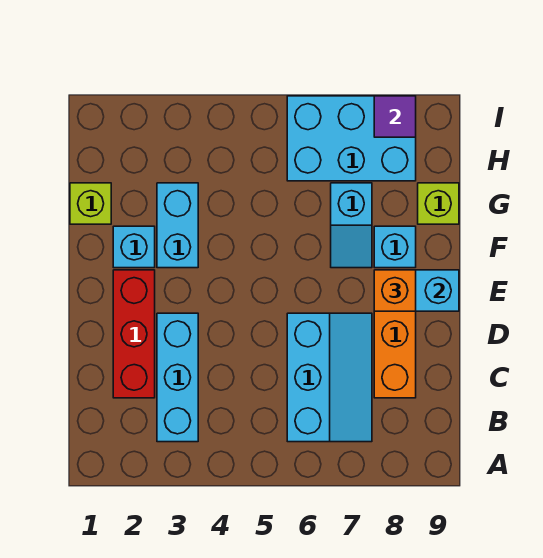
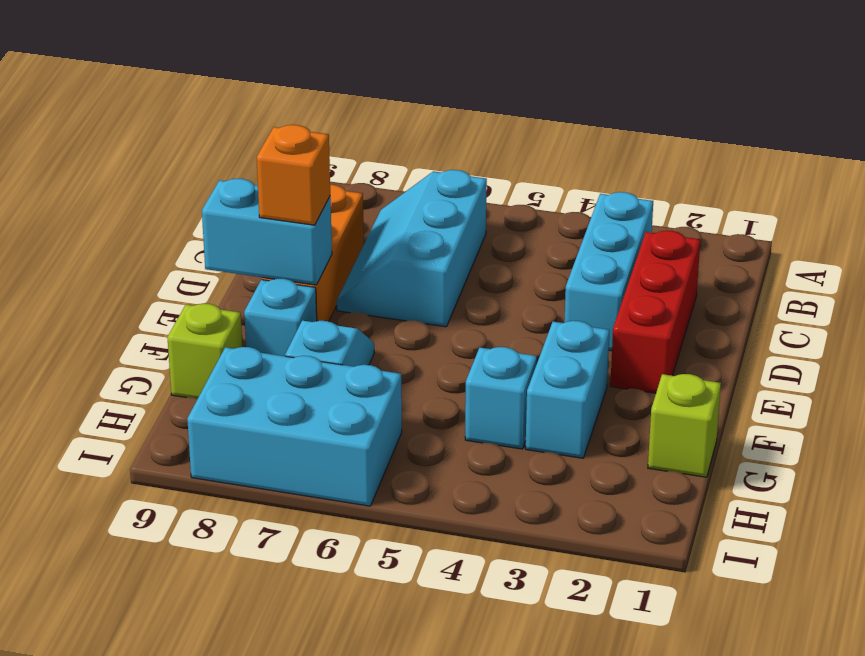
cyan 1x1 brick [113,226,155,268] -> cyan 1x1 brick moved to [465,347,537,449]
purple 1x1 tile [374,96,416,137] -> none

